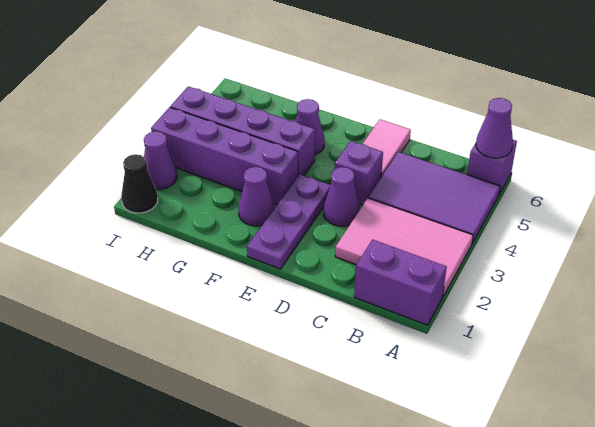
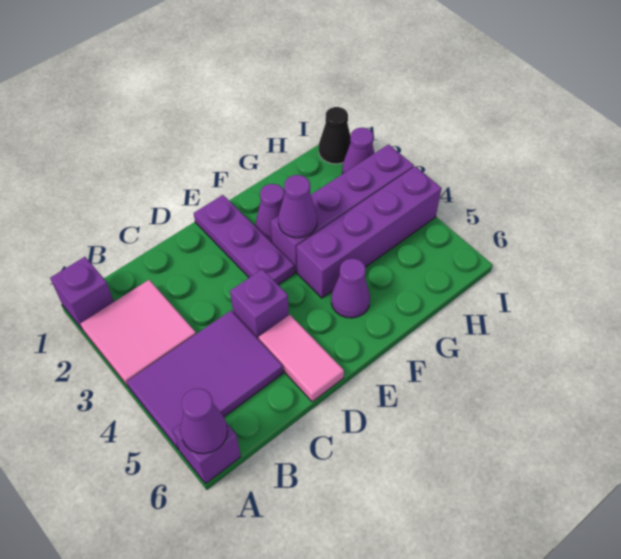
purple 1x2 brick [354,240,447,325] -> purple 1x1 brick [50,257,114,330]
pink 2x3 tile [335,198,473,296] -> pink 2x2 tile [81,280,196,388]
purple 1x1 cone [324,167,360,226] -> purple 1x1 cone moved to [278,175,317,238]

